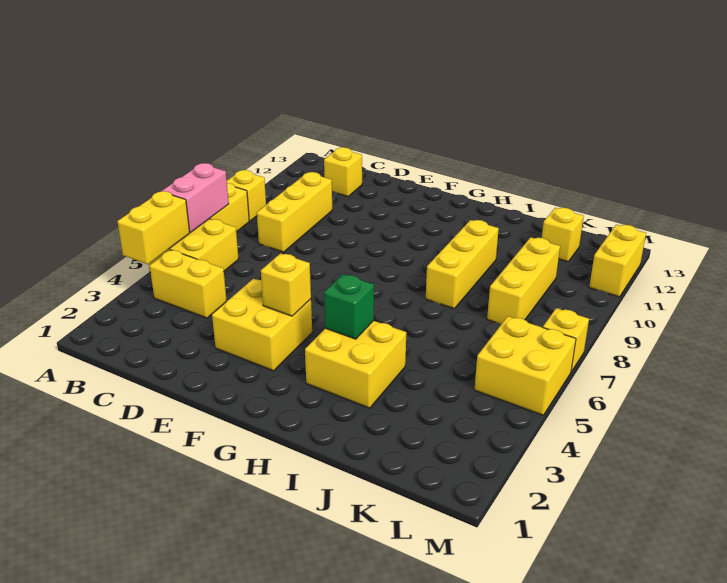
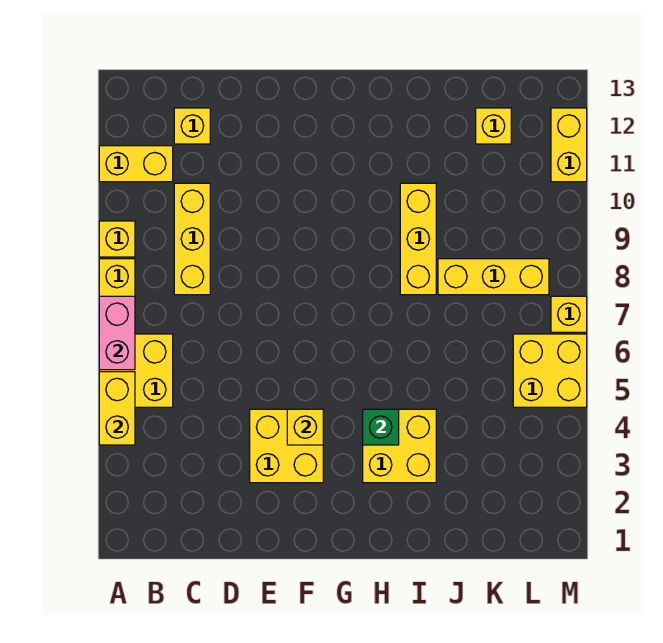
yellow 1x2 brick [150,250,227,318] -> yellow 1x2 brick moved to [99,146,173,182]
yellow 1x3 brick [487,237,560,324] -> yellow 1x3 brick turned to [438,259,549,295]

